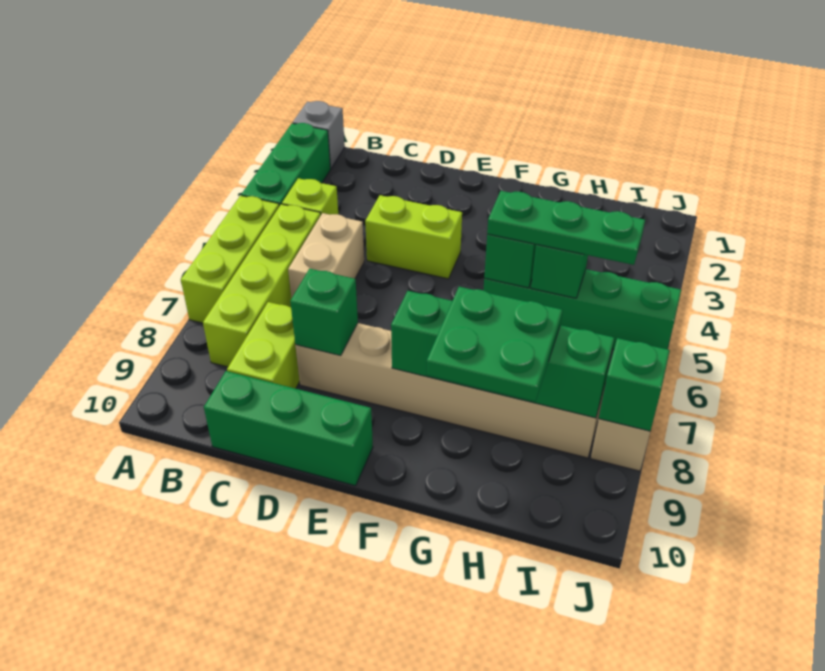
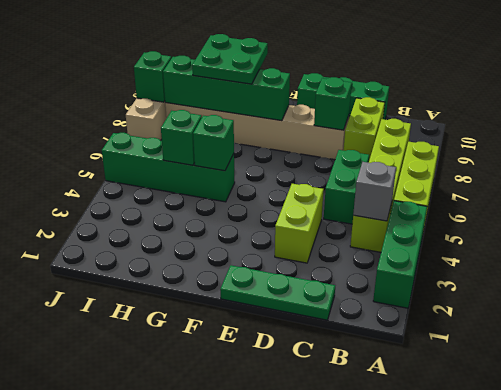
grey 1x1 brick [293,101,345,168] -> grey 1x1 brick moved to [353,162,396,221]
tan 1x2 brick [288,213,364,298] -> green 1x2 brick [324,150,369,224]
lime 1x2 brick [365,195,462,279] -> lime 1x2 brick turned to [275,184,324,263]
green 1x3 plate [487,191,645,265] -> green 1x3 plate moved to [220,265,335,320]

